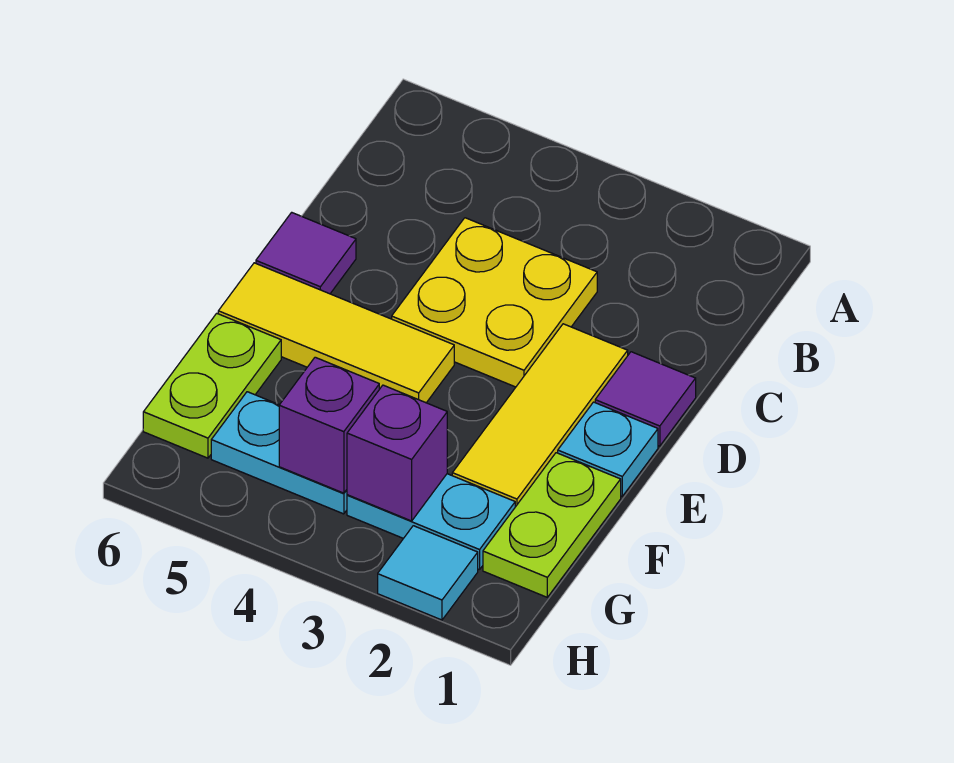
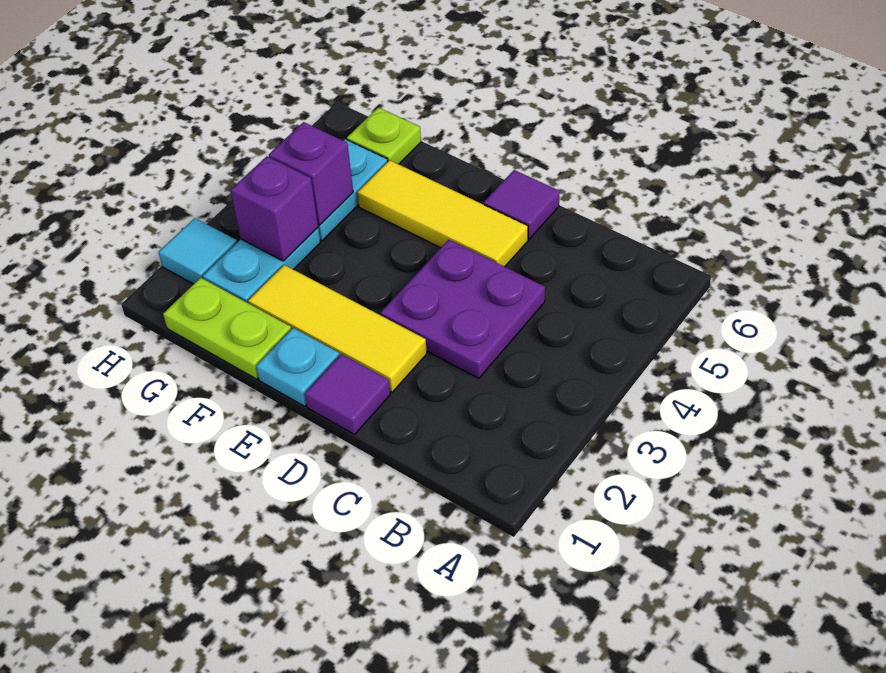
yellow 2x2 plate [392,218,597,387] -> purple 2x2 plate [380,240,545,378]
yellow 1x3 tile [218,263,454,403] -> yellow 1x3 tile turned to [357,160,528,267]
lime 1x2 plate [143,313,281,458] -> lime 1x1 plate [347,107,421,164]

